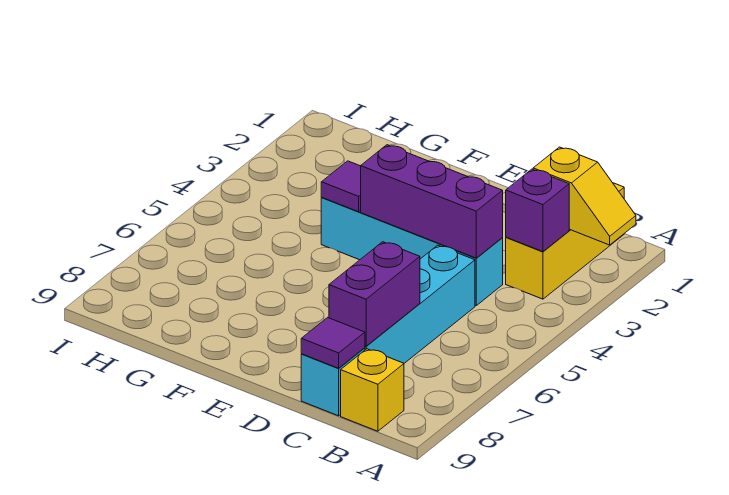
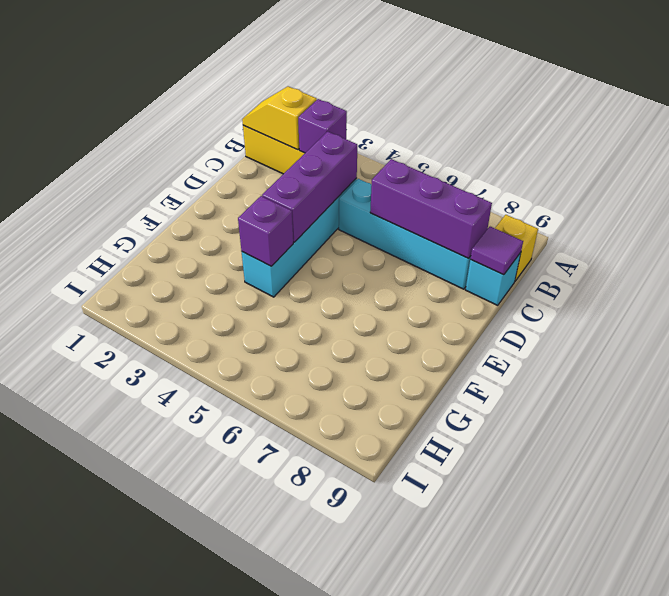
yellow 1x2 slope [533,147,636,245] -> yellow 1x2 slope turned to [242,86,317,150]
purple 1x2 brick [329,242,420,346] -> purple 1x3 brick [370,159,492,258]
purple 1x1 tile [321,161,361,212] -> purple 1x1 brick [238,196,293,266]

